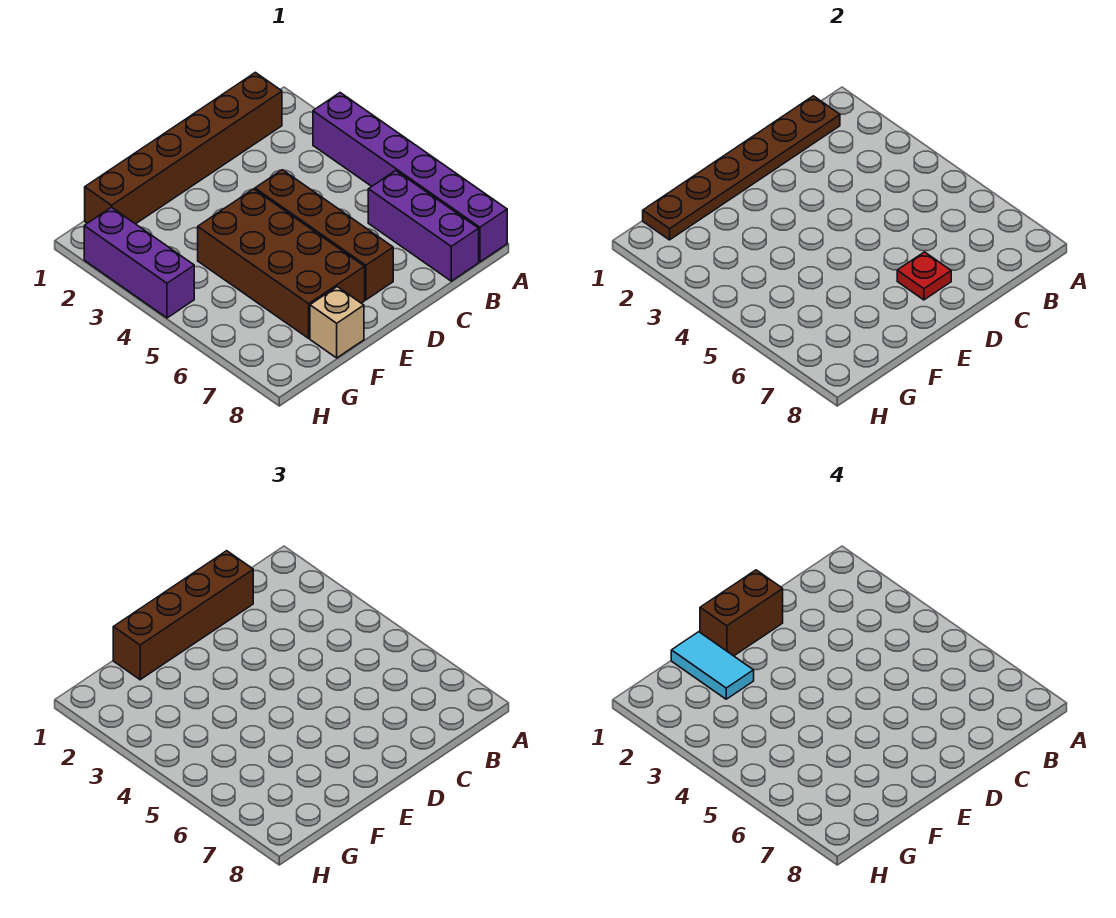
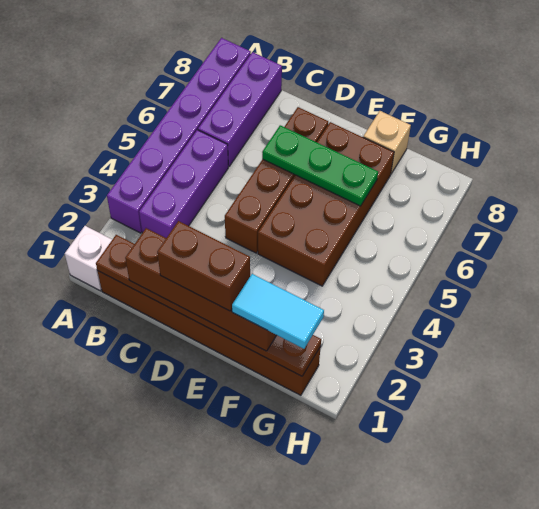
none -> white 1x1 brick [65,226,112,291]
none -> green 1x3 plate [262,125,378,206]
red 1x1 plate [897,252,951,300] -> none
cyan 1x2 tile [671,632,754,699] -> cyan 1x2 tile turned to [232,274,324,349]
purple 1x3 brick [84,207,194,318] -> purple 1x3 brick moved to [139,130,228,238]

